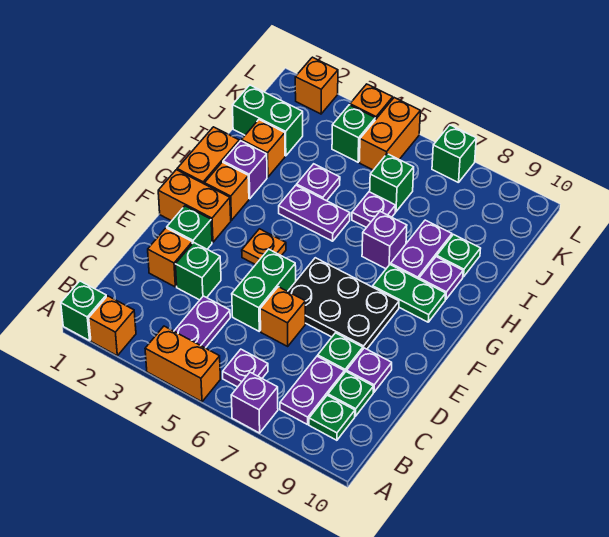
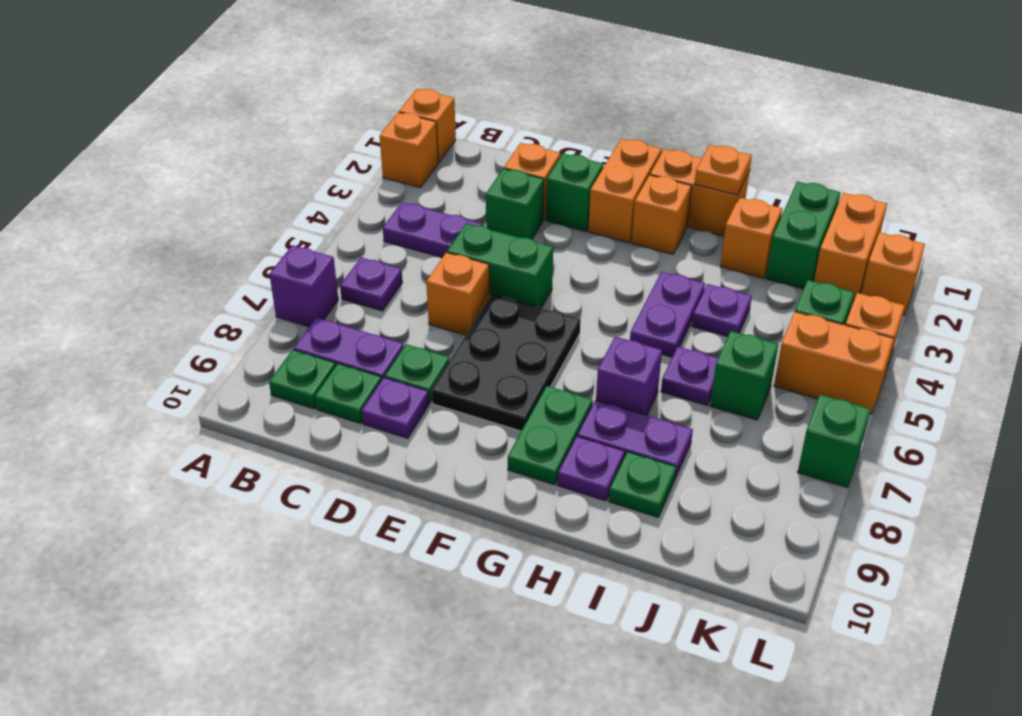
green 1x1 brick [61,281,106,341] -> orange 1x1 brick [399,89,456,163]
orange 1x2 brick [145,326,220,402] -> orange 1x2 brick moved to [814,193,887,302]
orange 1x1 plate [242,229,286,265] -> orange 1x1 plate moved to [695,145,752,195]
purple 1x1 brick [223,141,267,199] -> none

